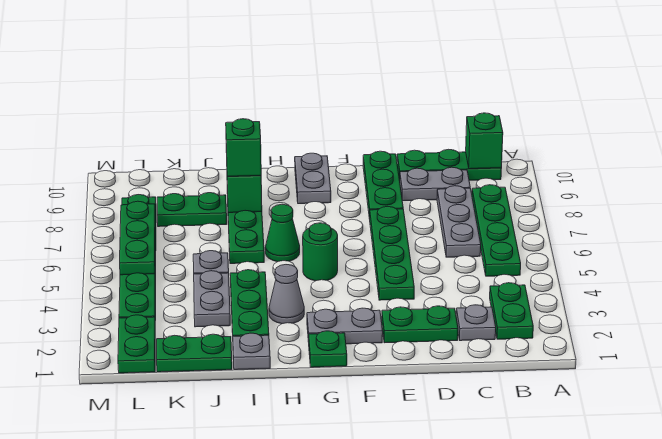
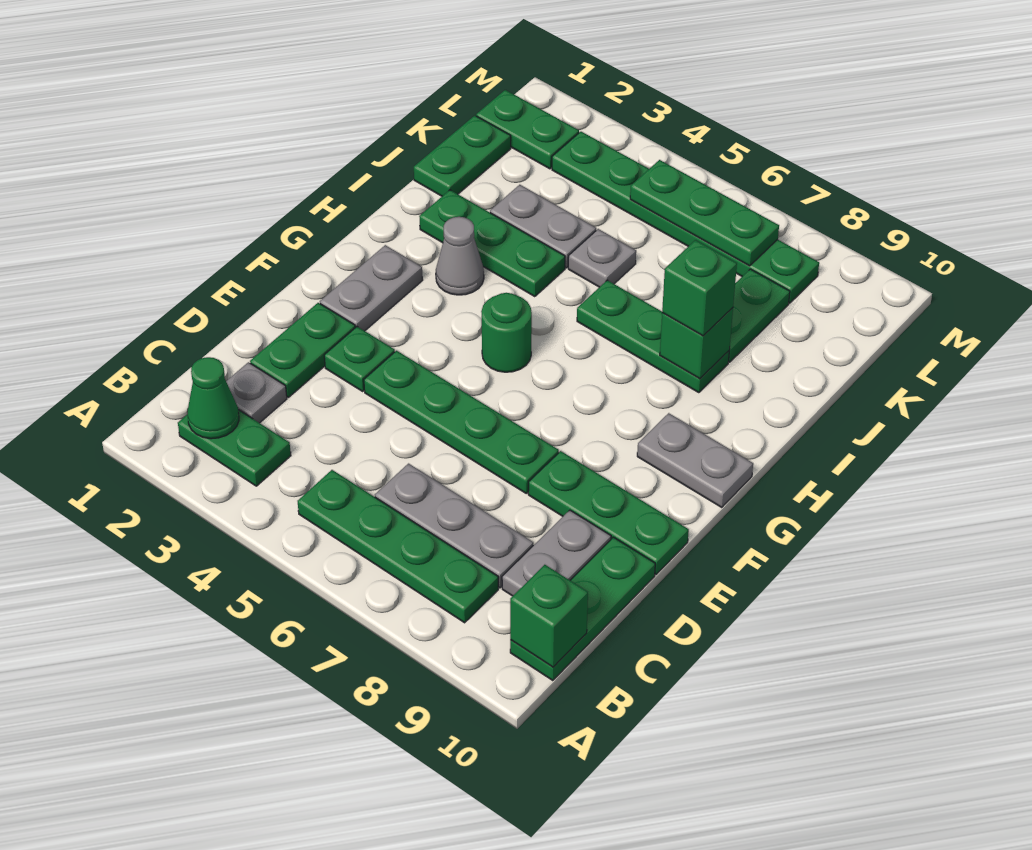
green 1x1 plate [309,331,347,367] -> green 1x1 plate moved to [324,327,395,391]
green 1x1 cone [265,204,300,262] -> green 1x1 cone moved to [187,357,239,439]
grey 1x1 plate [233,333,270,370] -> none

